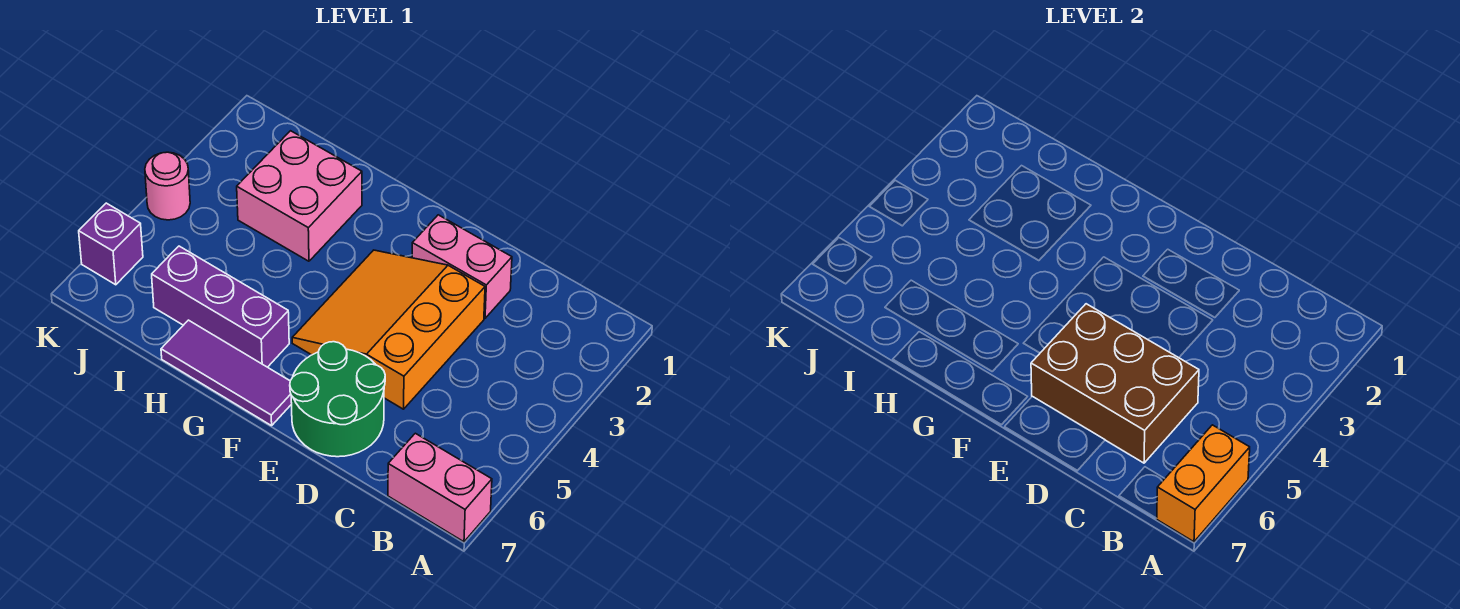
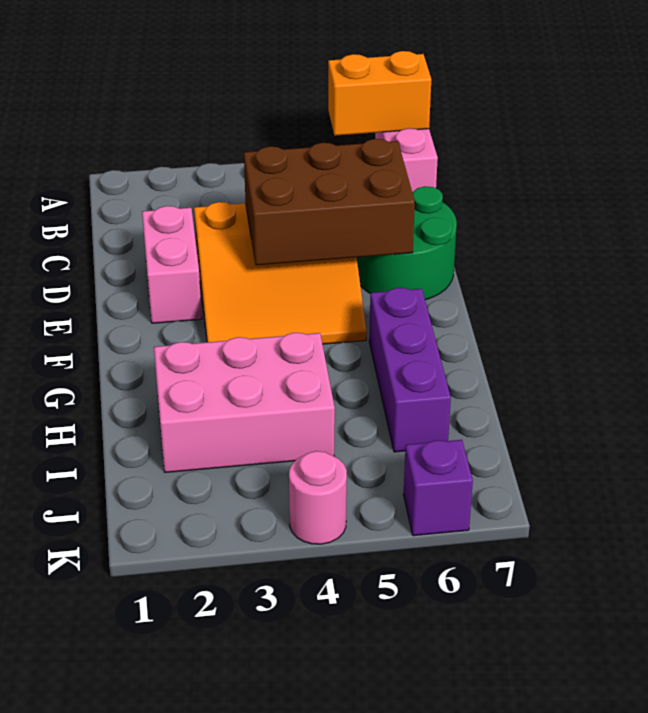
brown 2x3 brick [1031,304,1199,463] -> brown 2x3 brick turned to [244,139,415,265]
purple 1x3 tile [161,320,292,426] -> none
pink 2x2 brick [237,131,362,261] -> pink 2x3 brick [154,333,335,473]

